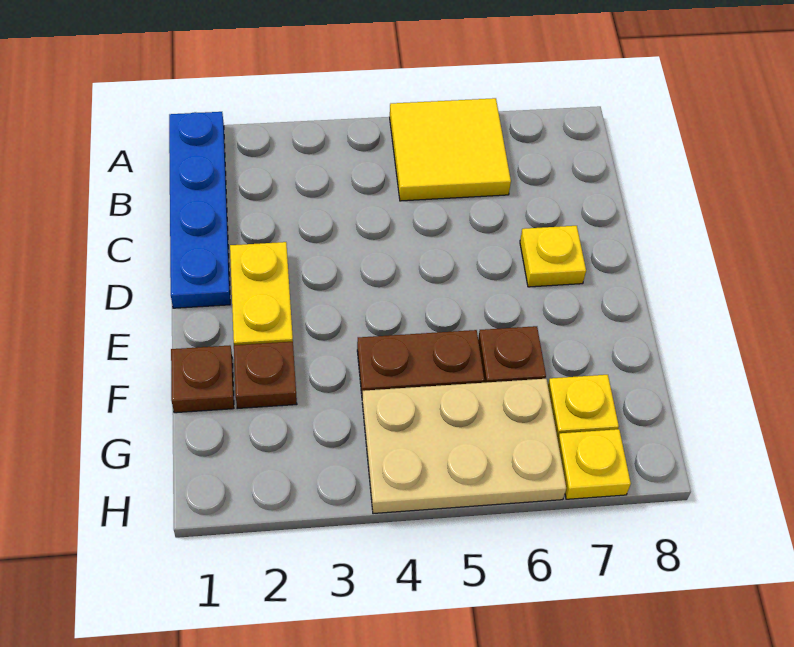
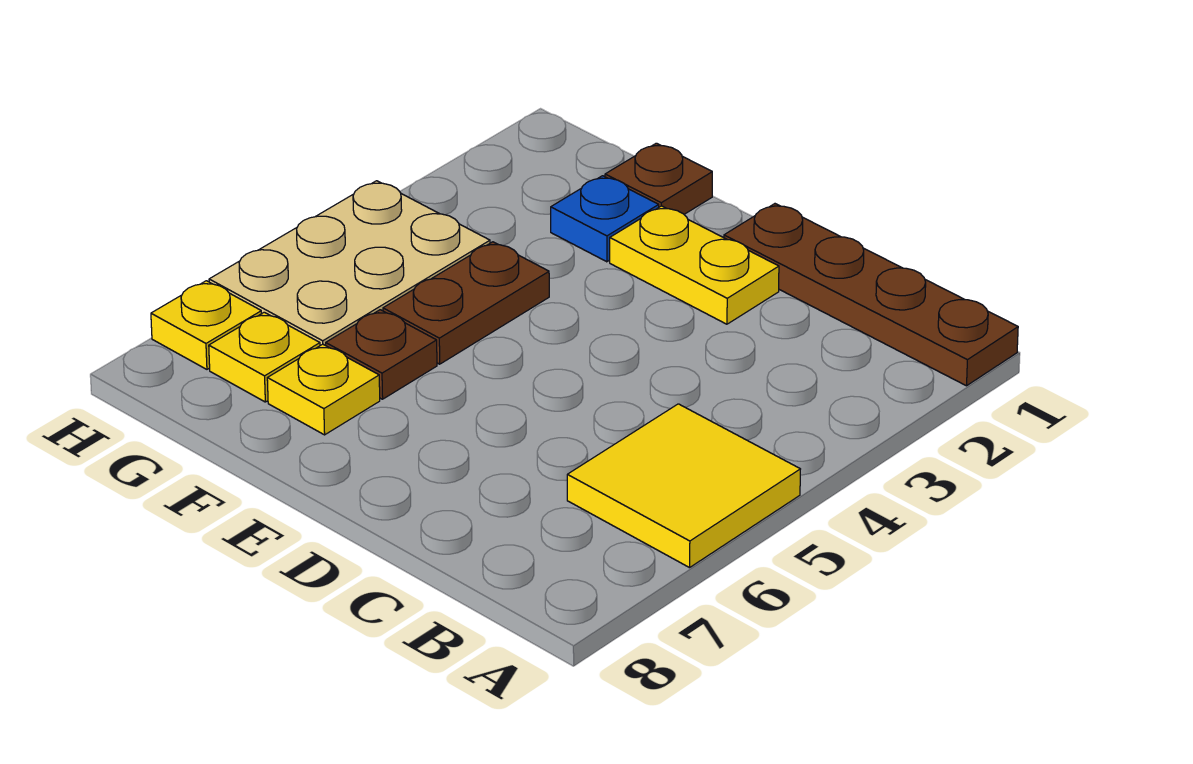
blue 1x4 plate [169,112,230,308] -> brown 1x4 plate [724,204,1018,386]
yellow 1x1 plate [520,226,586,287] -> yellow 1x1 plate moved to [267,344,380,435]
brown 1x1 plate [234,342,297,409] -> blue 1x1 plate [551,176,659,262]

